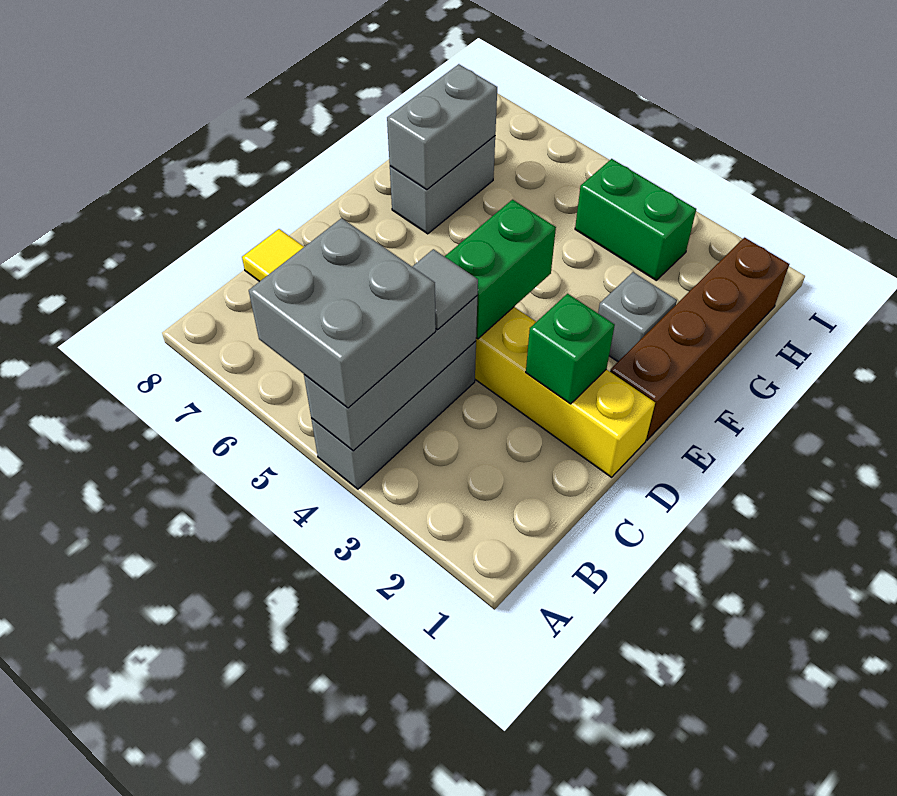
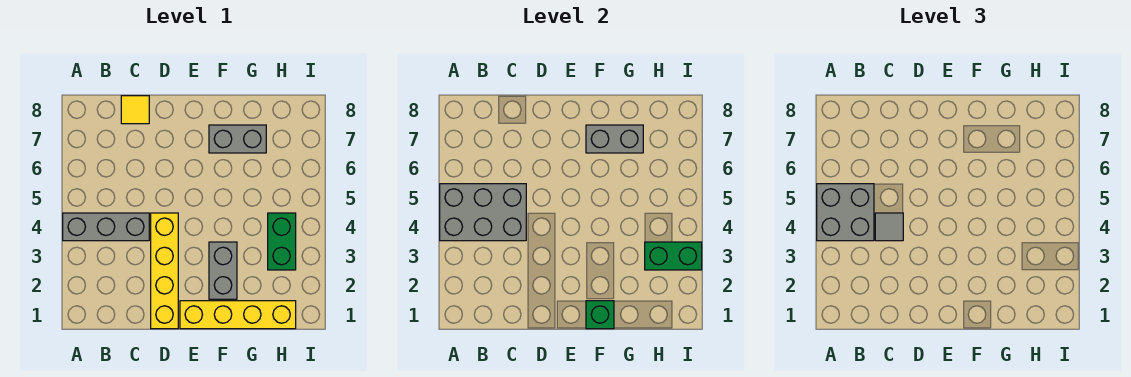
grey 1x3 brick [304,296,477,451] -> grey 2x3 brick [440,184,526,241]
green 1x1 brick [526,294,615,404] -> green 1x1 brick moved to [586,301,614,329]
green 1x2 brick [444,200,556,339] -> green 1x2 brick moved to [645,242,702,270]
brown 1x4 brick [610,238,789,440] -> yellow 1x4 brick [180,301,296,329]
grey 1x1 brick [598,272,677,361] -> grey 1x2 brick [209,242,237,299]

